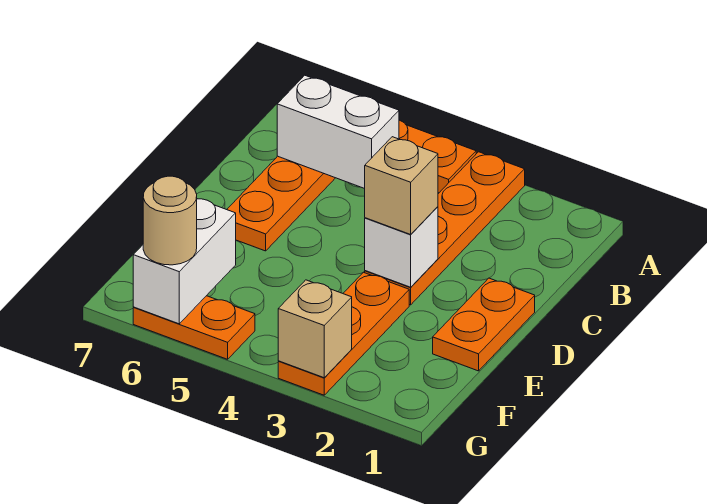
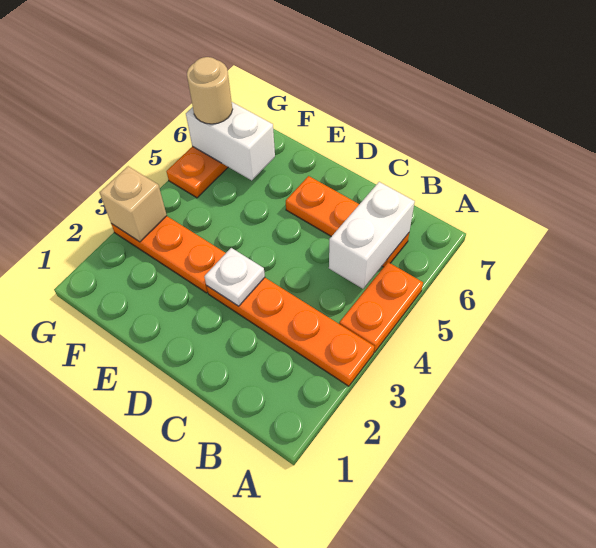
orange 1x2 plate [433,278,535,371] -> none
white 1x1 brick [365,207,438,287] -> white 1x1 plate [204,248,265,306]
tan 1x1 brick [365,137,438,234] -> none

